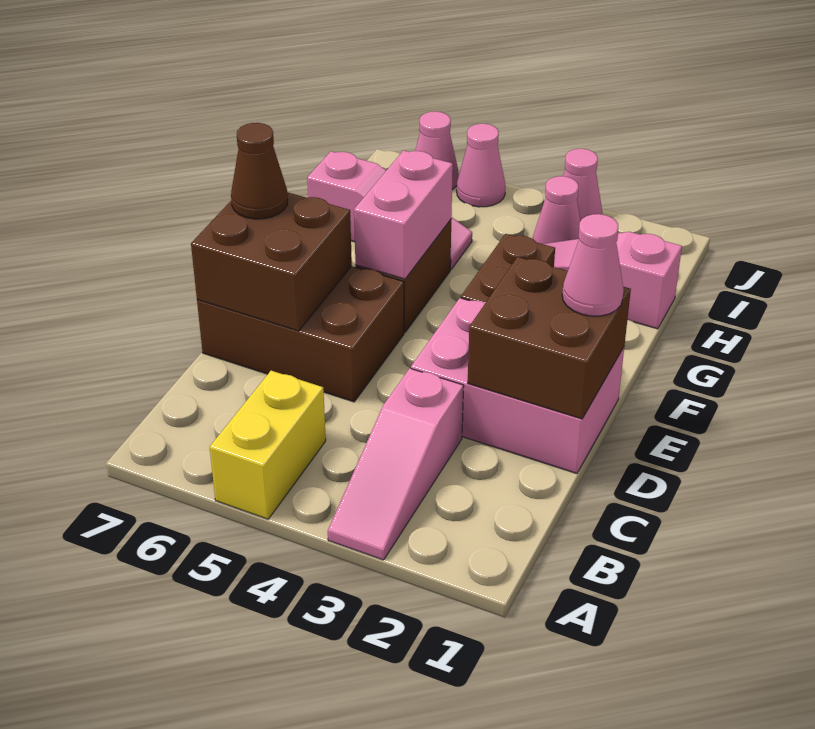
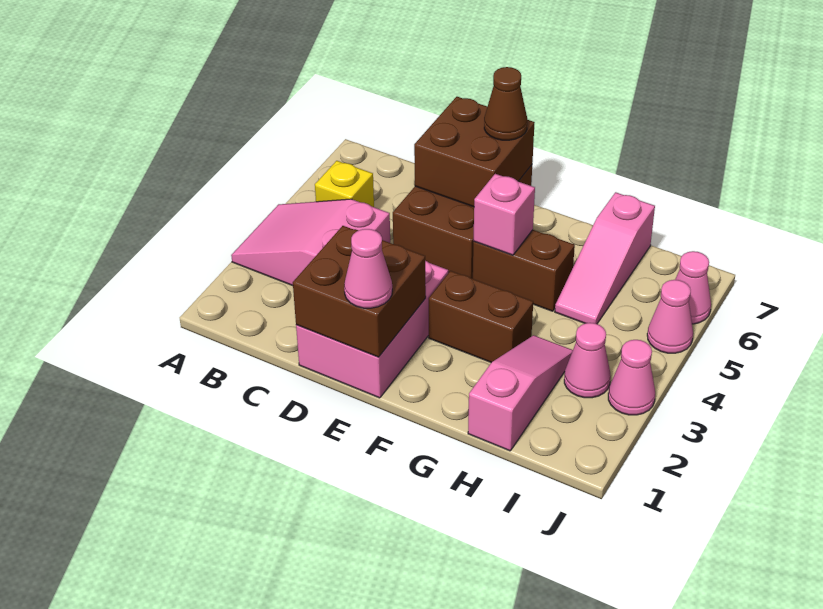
pink 1x3 slope [328,368,464,560] -> pink 2x3 slope [231,199,390,286]
yellow 1x2 brick [210,371,326,519] -> yellow 1x1 brick [315,161,374,207]
pink 1x2 brick [354,150,453,279] -> pink 1x1 brick [473,174,535,255]

